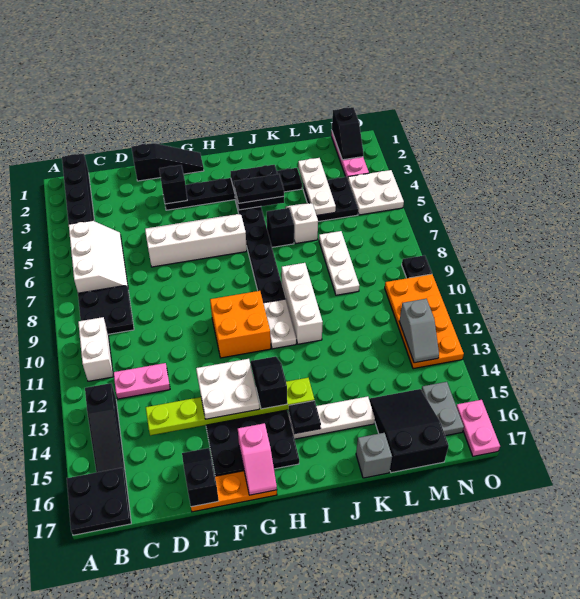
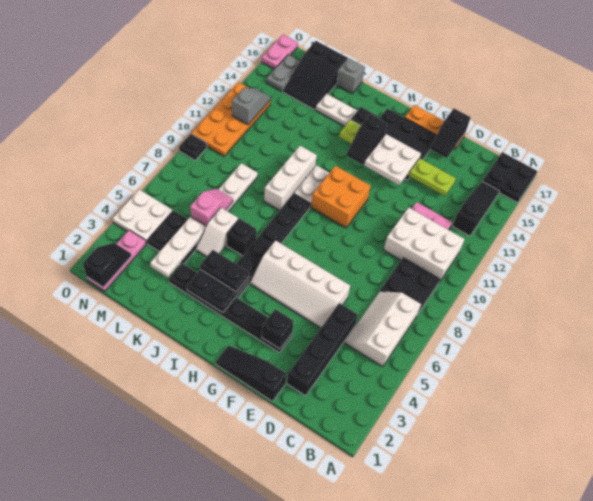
black 1x4 brick [62,153,94,224] -> black 1x4 brick moved to [287,303,358,396]
white 1x2 brick [78,317,113,381] -> white 2x3 brick [384,208,465,282]
pink 1x2 slope [238,423,277,495] -> pink 1x2 slope moved to [190,189,233,226]

